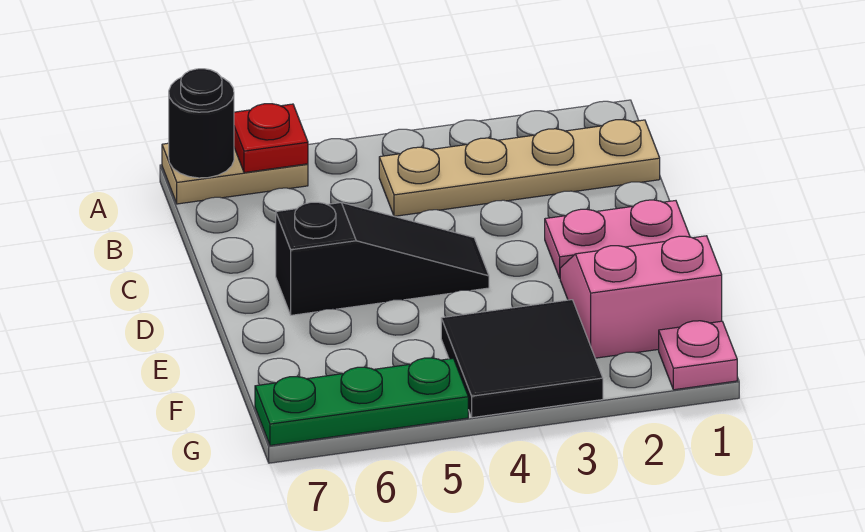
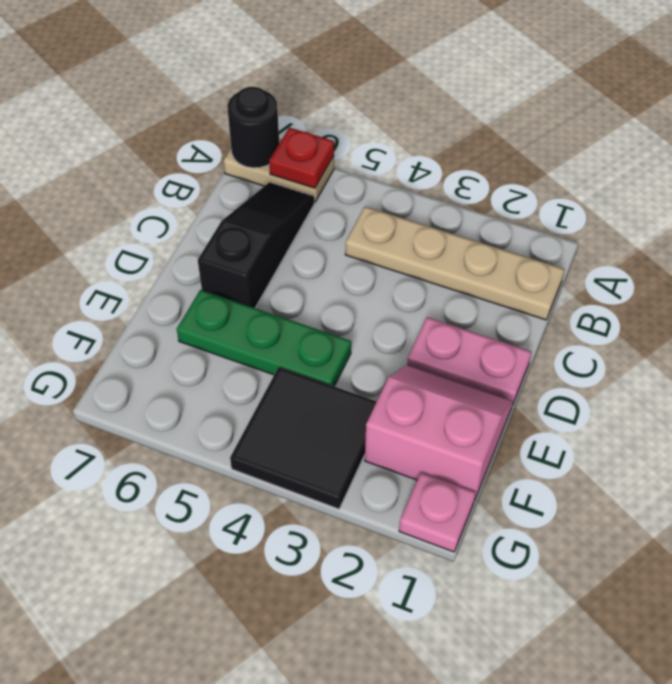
black 1x3 slope [276,202,489,315] -> black 1x3 slope turned to [198,182,314,308]
green 1x3 plate [255,358,468,445] -> green 1x3 plate moved to [177,290,351,386]

